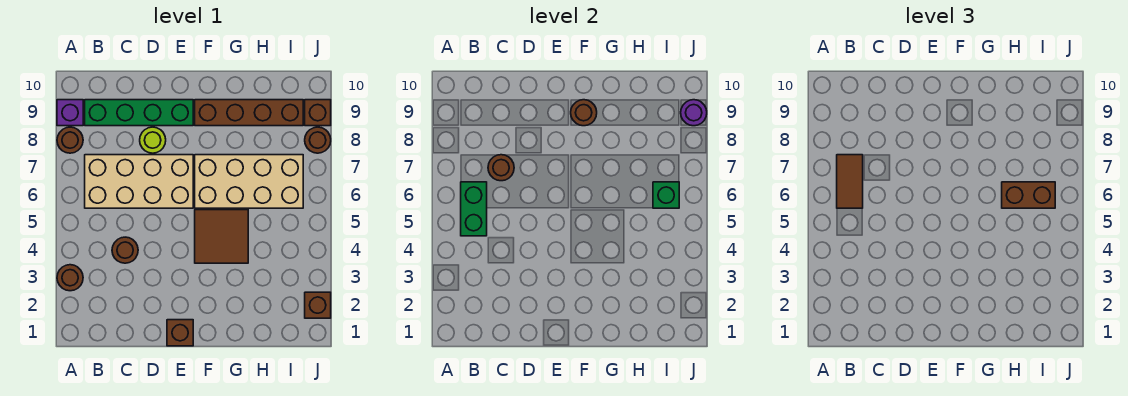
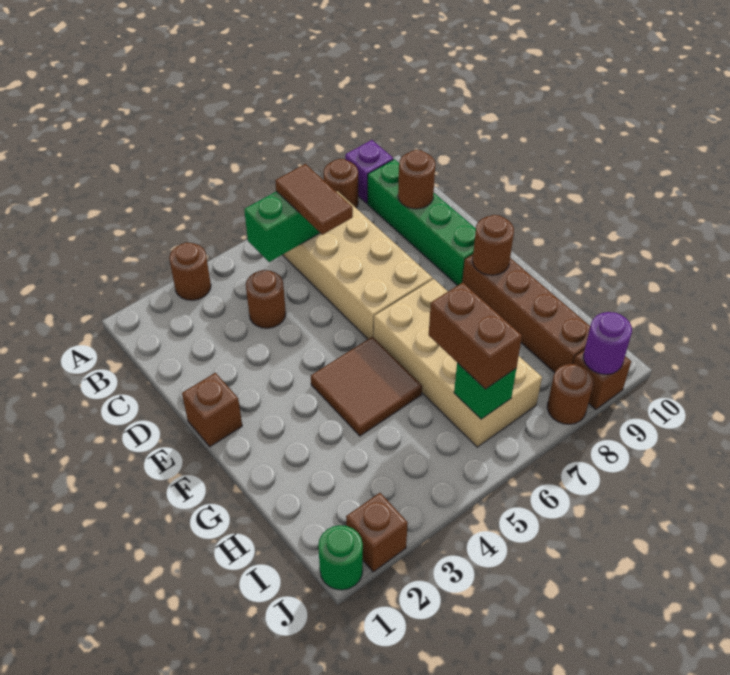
brown 1x2 tile [837,155,863,208] -> brown 1x2 tile turned to [275,164,353,235]
brown 1x1 round brick [488,155,514,181] -> brown 1x1 round brick moved to [398,150,435,209]
lime 1x1 round brick [140,127,166,153] -> none
none -> green 1x1 round brick [318,525,363,590]

